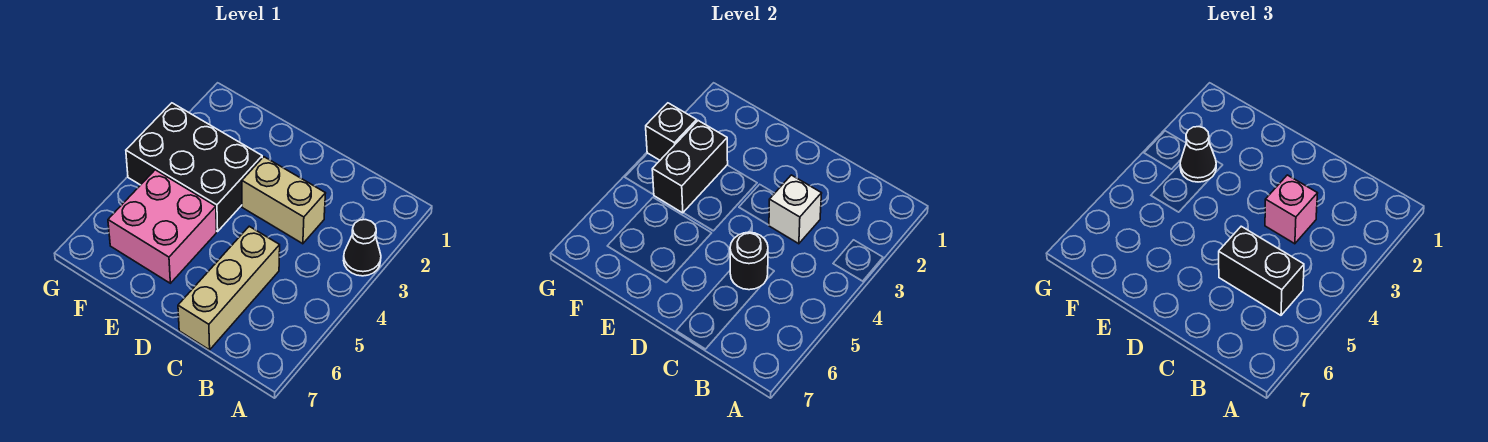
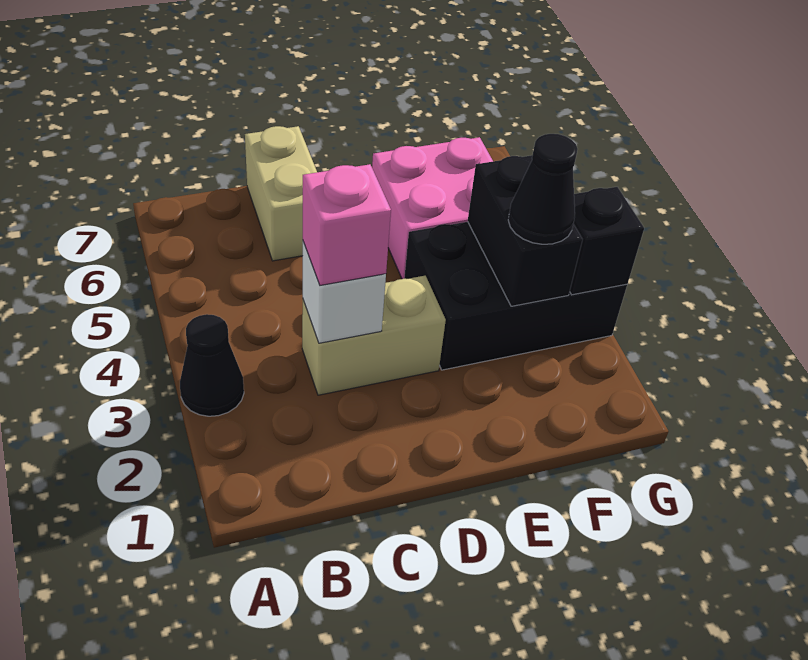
black 1x2 brick [1219,226,1304,315] -> none
tan 1x3 brick [178,226,280,350] -> tan 1x2 brick [245,126,317,261]
black 1x1 round brick [730,232,768,290] -> none

